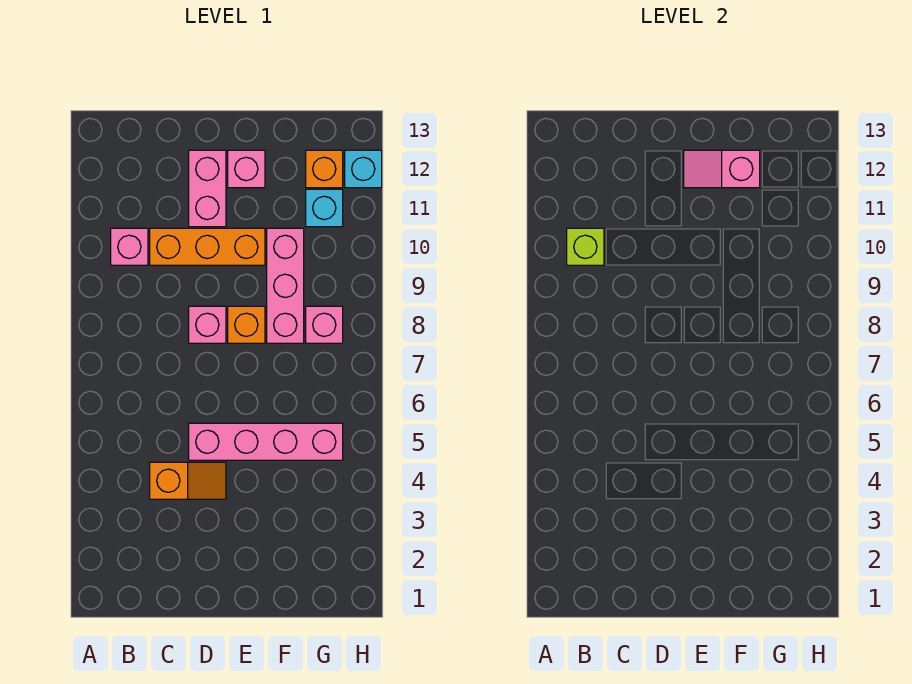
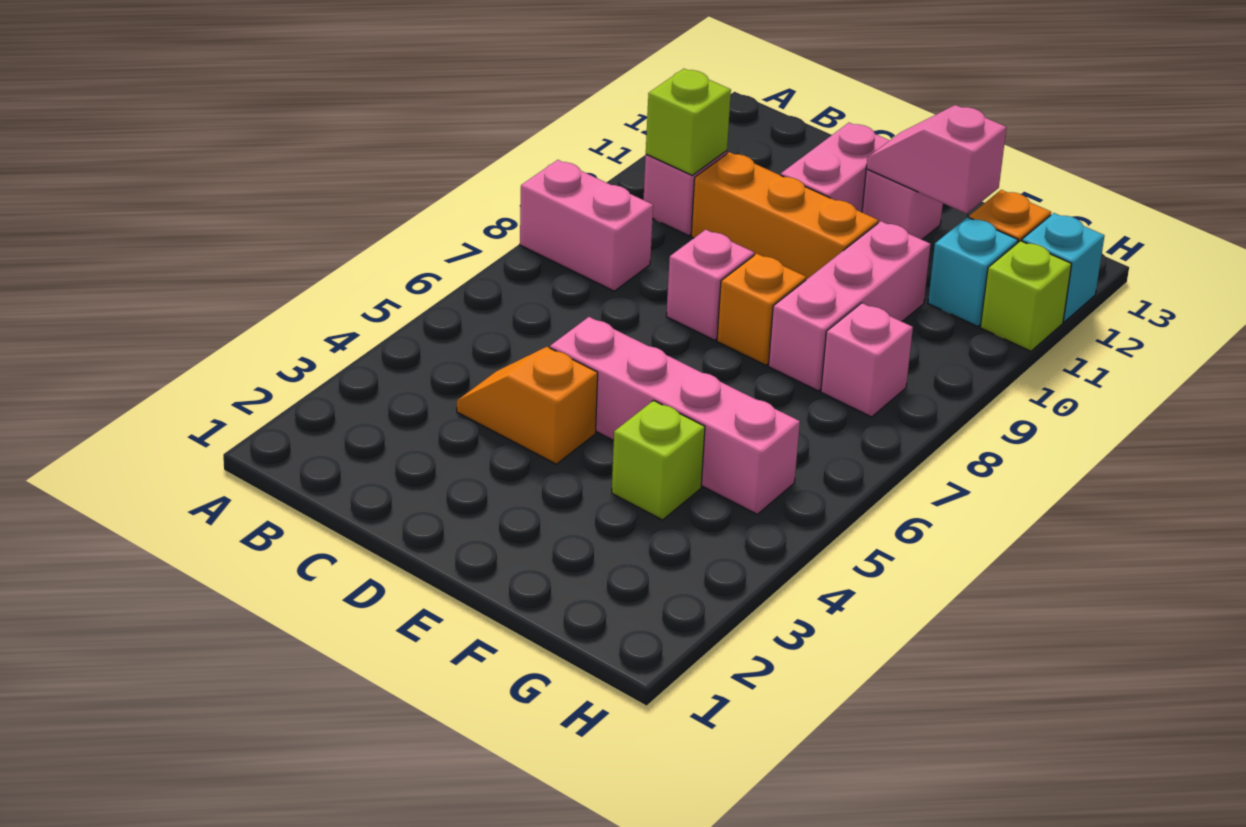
none -> pink 1x2 brick [520,160,653,291]
orange 1x2 slope [150,462,226,499] -> orange 1x2 slope turned to [457,347,598,464]
none -> lime 1x1 brick [612,400,705,520]
none -> lime 1x1 brick [980,241,1071,351]

